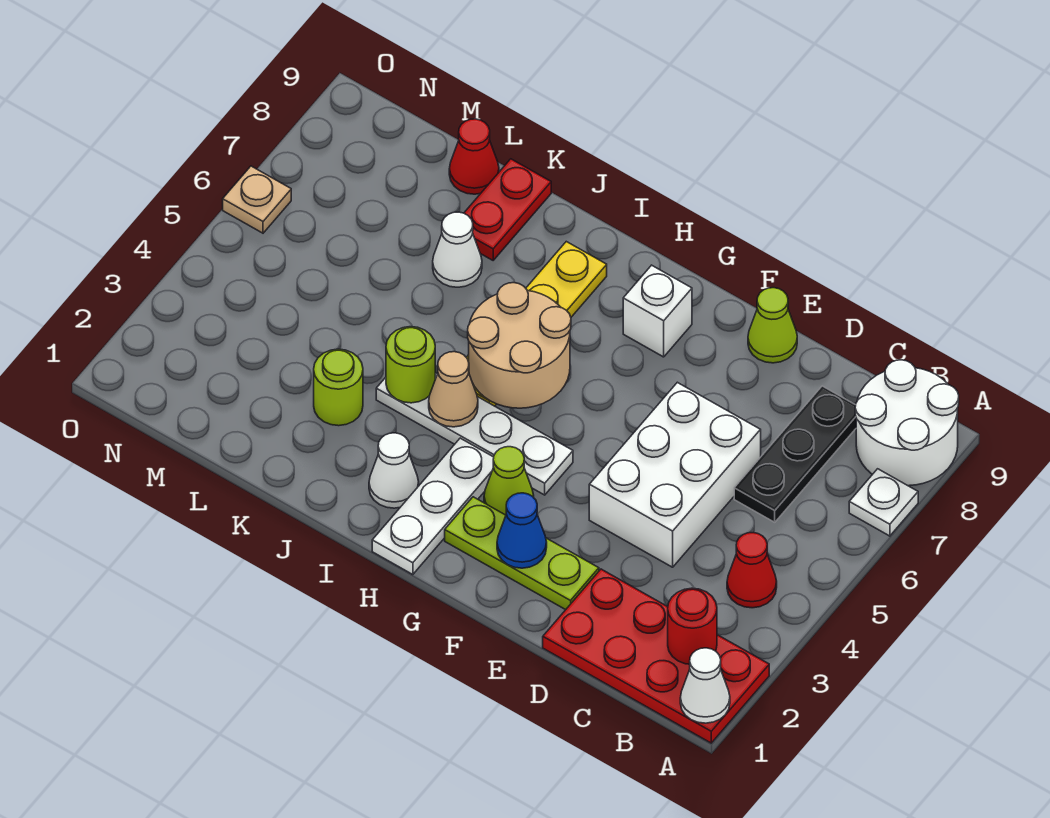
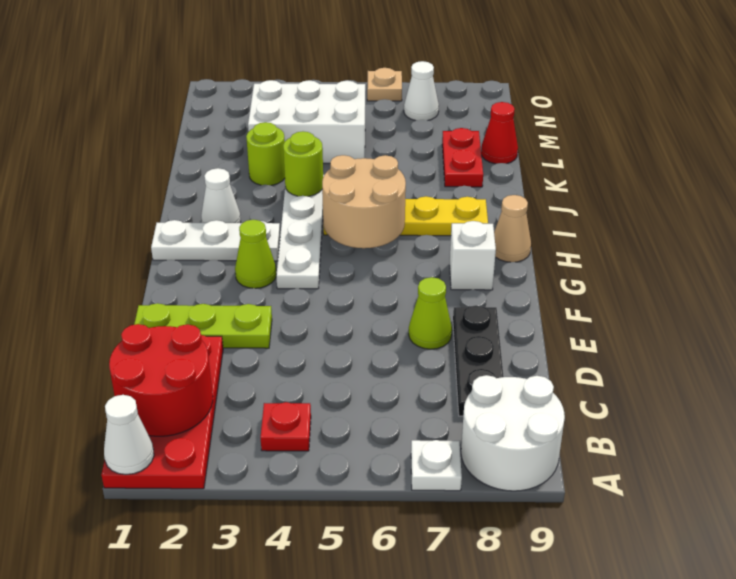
red 1x1 round brick [668,588,717,664] -> red 2x2 round brick [109,324,213,436]
red 1x1 cone [727,533,777,608] -> red 1x1 plate [261,402,311,451]
black 1x3 plate [734,386,856,522] -> black 1x3 plate turned to [453,305,504,416]
white 2x3 brick [589,382,761,567] -> white 2x3 brick moved to [248,80,365,163]
lime 1x3 plate [445,497,599,610] -> lime 1x3 plate turned to [134,303,272,348]
lime 1x1 cone [748,288,797,363] -> lime 1x1 cone moved to [409,277,452,349]
blue 1x1 cone [497,493,547,568] -> none
tan 1x1 cone [429,352,478,427] -> tan 1x1 cone moved to [494,195,531,262]
white 1x1 cone [433,212,482,287] -> white 1x1 cone moved to [404,61,439,121]
red 1x2 plate [464,159,551,260] -> red 1x2 plate turned to [442,128,483,187]

